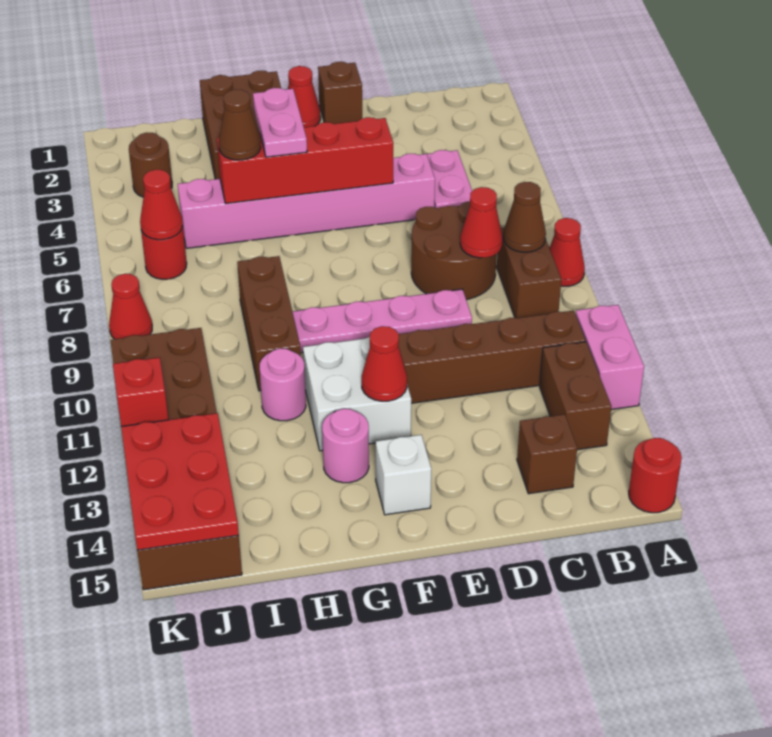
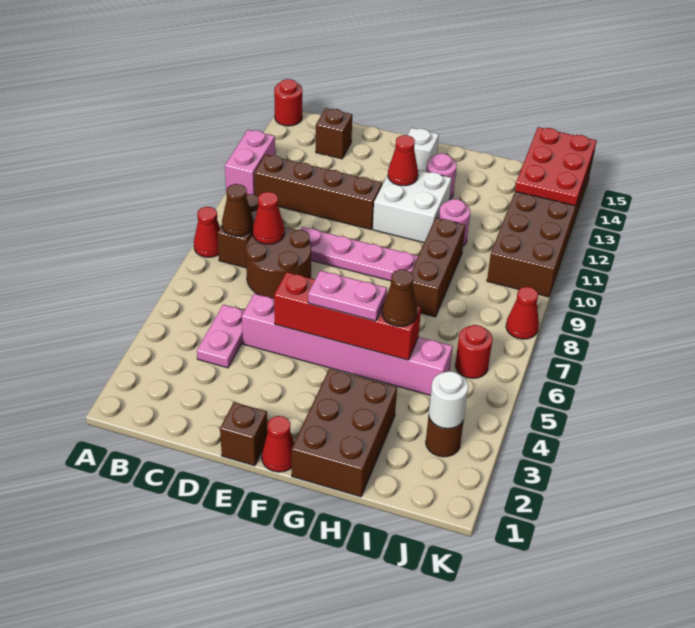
brown 1x2 brick [540,342,611,450] -> none
pink 1x2 plate [253,88,307,157] -> pink 1x2 plate turned to [308,271,387,321]
none -> white 1x1 round brick [429,371,468,429]
red 1x1 cone [140,170,183,240] -> none
red 1x1 brick [113,357,168,426] -> none

